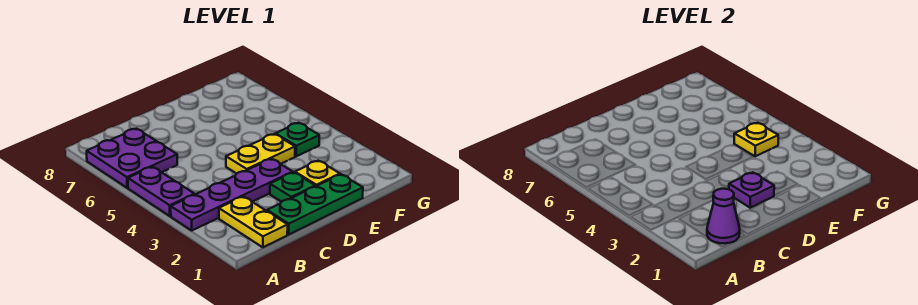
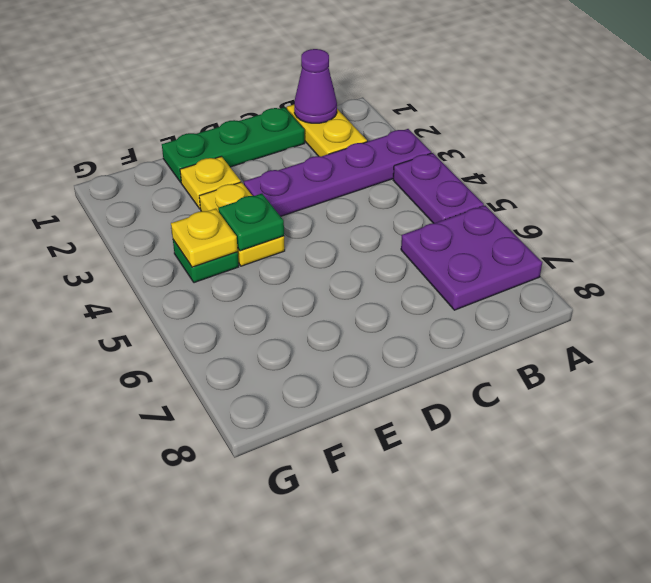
green 1x1 plate [270,172,315,202] -> green 1x1 plate moved to [218,194,284,251]
purple 1x1 plate [729,172,774,208] -> none
yellow 1x2 plate [226,134,295,174] -> yellow 1x2 plate turned to [199,182,285,266]

